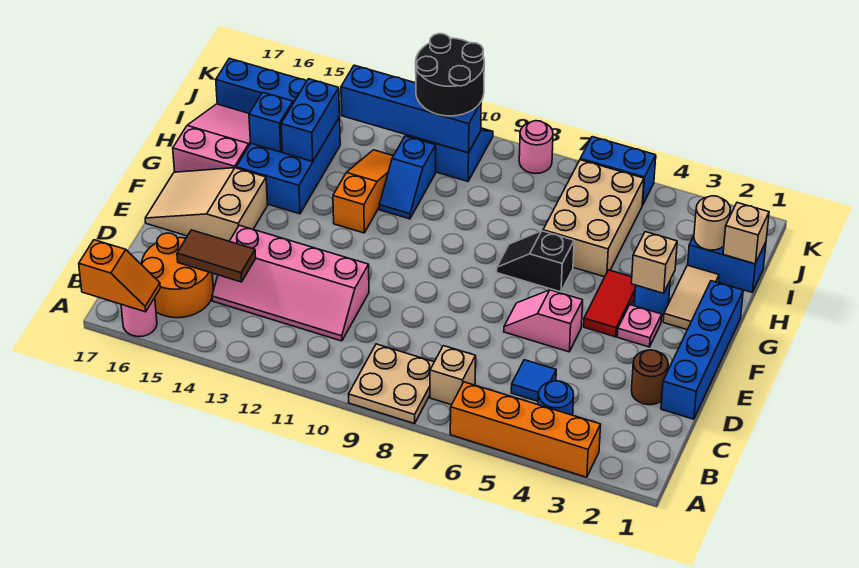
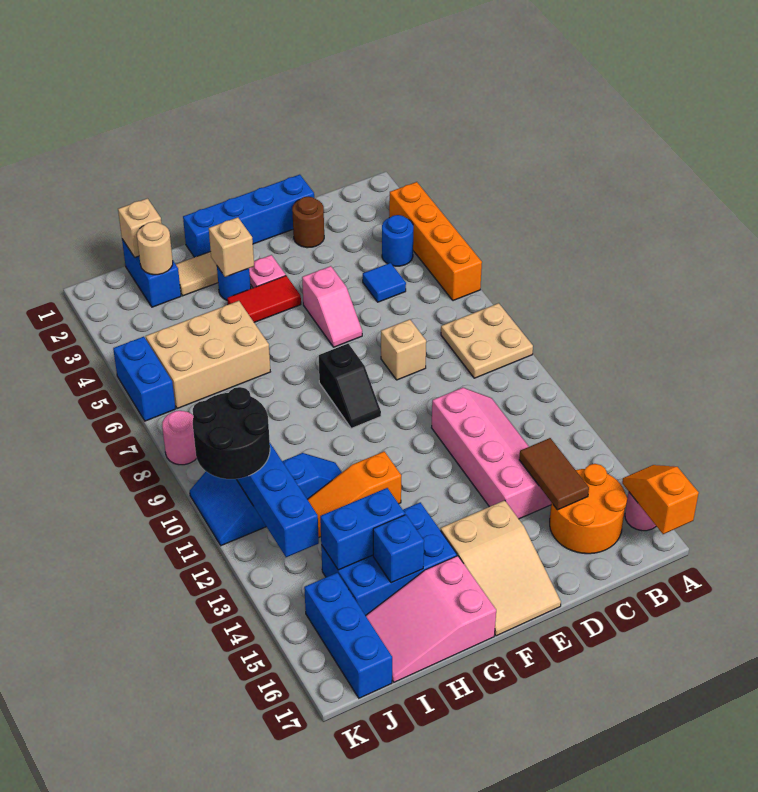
tan 1x1 brick [430,346,476,405] -> tan 1x1 brick moved to [381,319,426,380]
black 1x2 slope [497,231,574,292] -> black 1x2 slope moved to [319,344,381,428]

